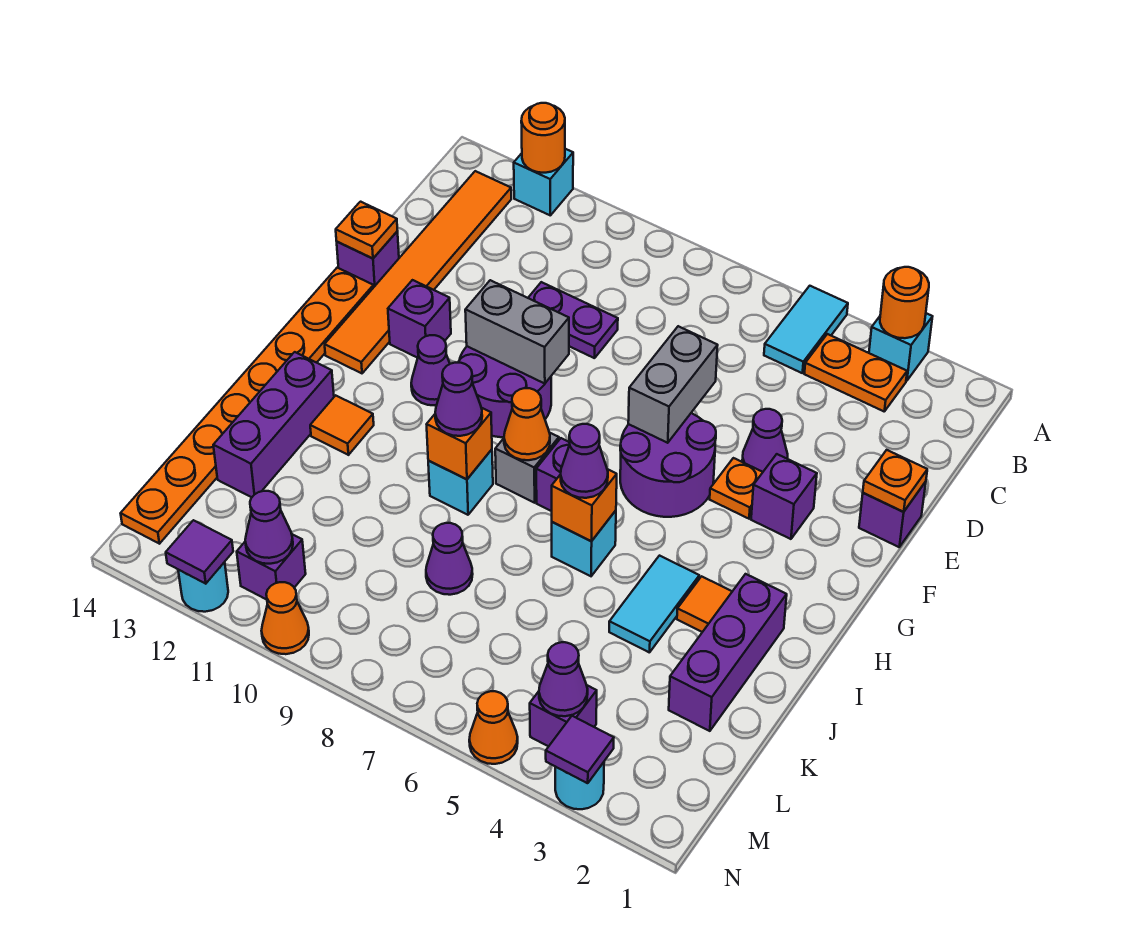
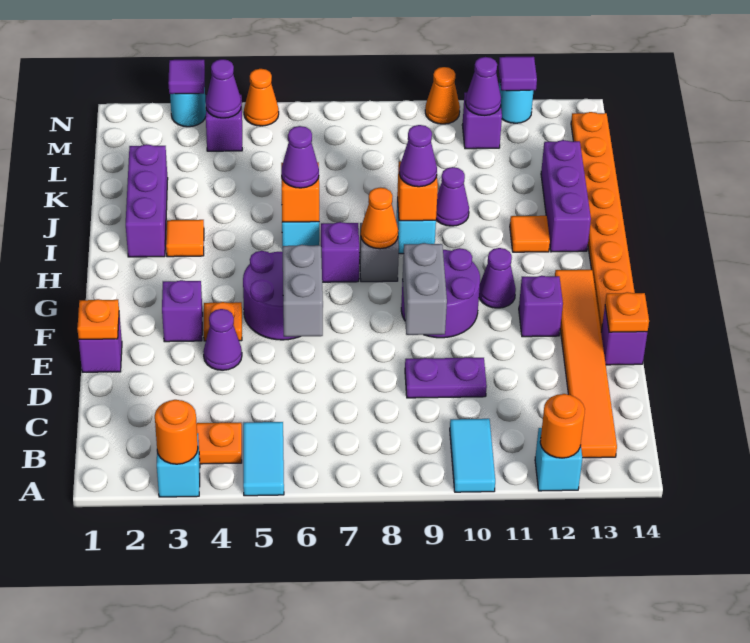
grey 1x2 brick [465,280,569,384] -> grey 1x2 brick turned to [403,243,447,335]
cyan 1x2 tile [609,556,699,653] -> cyan 1x2 tile moved to [450,419,495,492]
purple 1x1 cone [426,523,473,595] -> purple 1x1 cone moved to [436,167,469,226]

